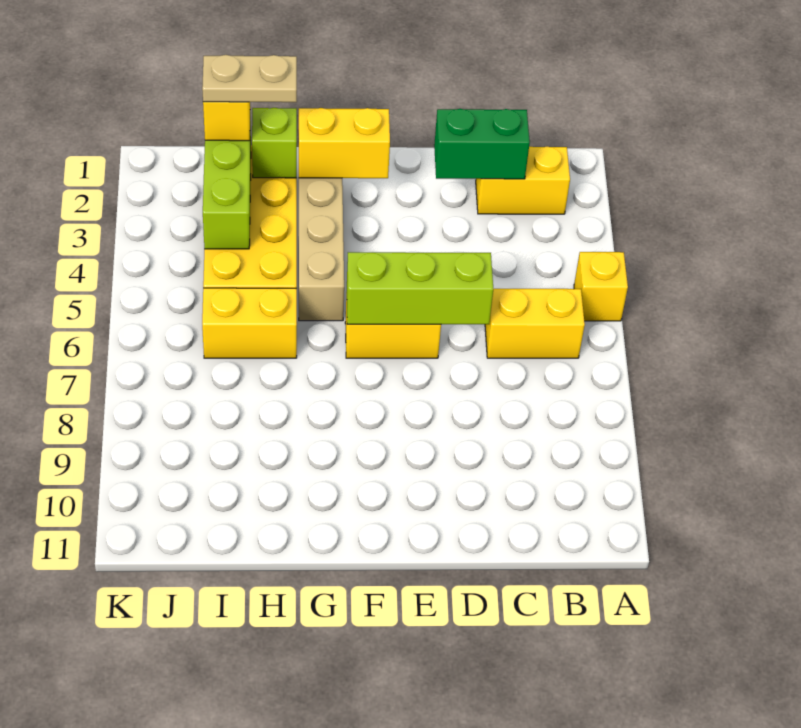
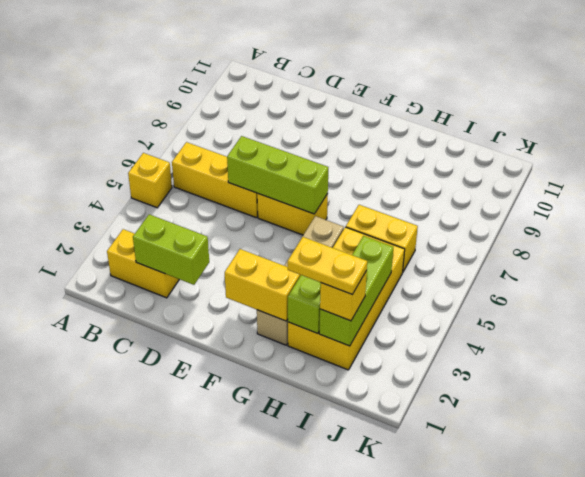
yellow 1x2 brick [485,289,585,358] -> yellow 1x3 brick [172,142,258,218]
green 1x2 brick [434,109,530,179] -> lime 1x2 brick [133,214,209,285]
tan 1x2 plate [202,55,297,102] -> yellow 1x2 plate [288,237,367,294]

